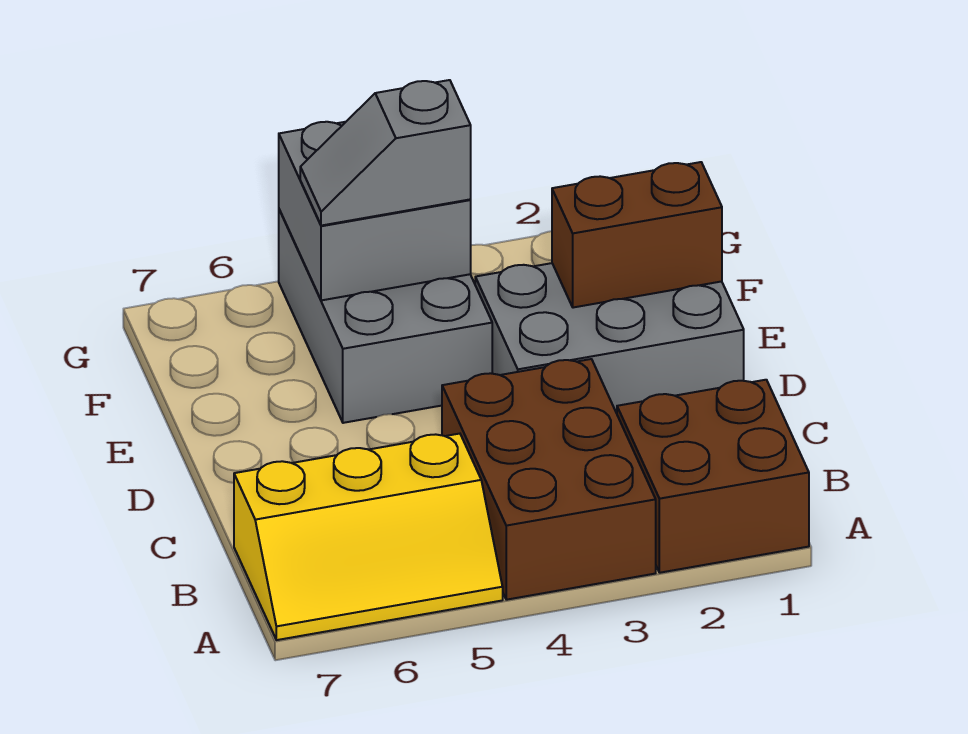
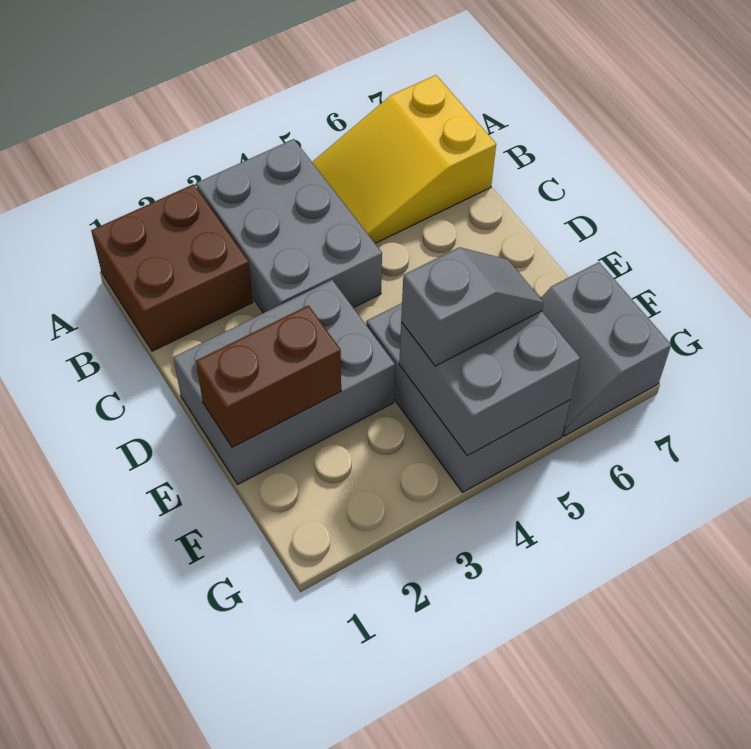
brown 2x3 brick [442,359,656,600] -> grey 2x3 brick [196,139,382,313]
yellow 2x3 slope [234,434,503,640] -> yellow 2x3 slope turned to [312,75,496,243]
none -> grey 2x2 slope [541,262,671,436]

